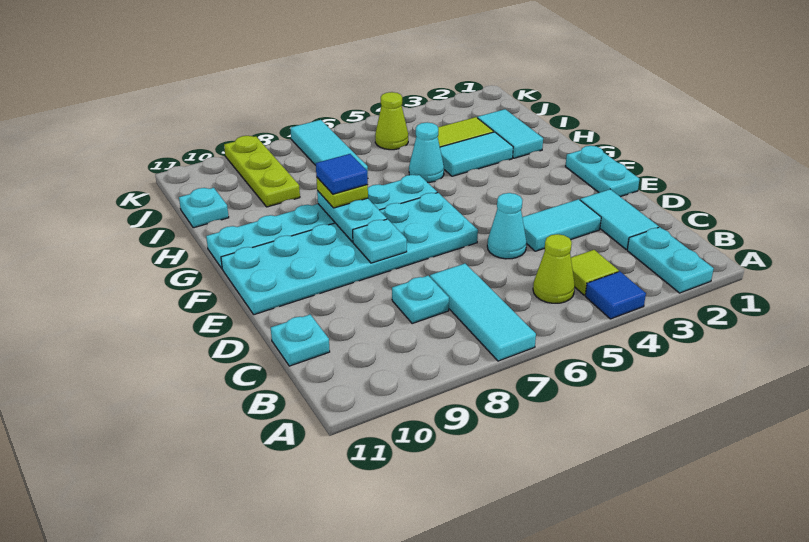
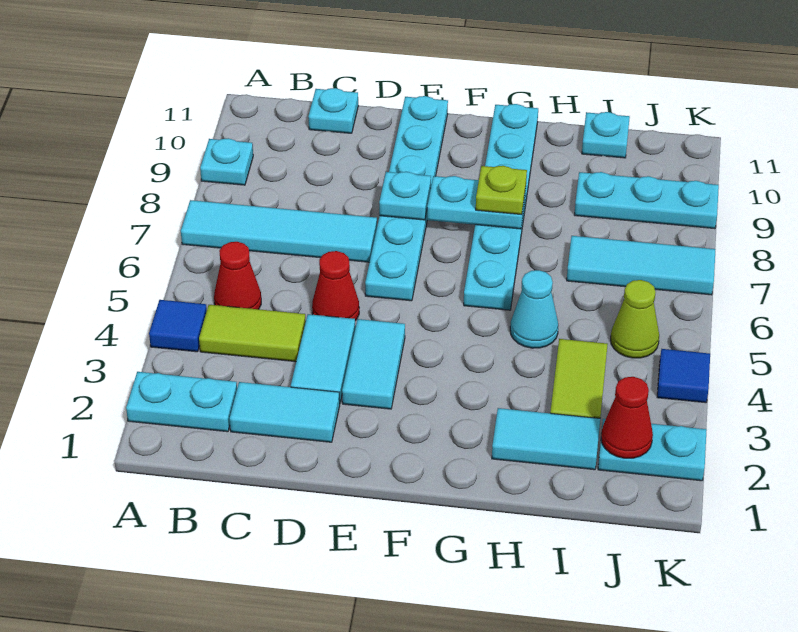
cyan 1x3 tile [430,264,536,361] -> cyan 1x4 tile [181,200,377,262]
lime 1x1 tile [571,250,619,295] -> lime 1x2 tile [199,305,306,362]
lime 1x1 cone [533,234,575,303] -> red 1x1 cone [214,242,261,309]
cyan 1x1 plate [392,276,449,323] -> cyan 1x1 plate moved to [200,138,253,185]
cyan 1x1 cone [487,193,527,259] -> red 1x1 cone [312,251,359,321]
cyan 1x2 plate [565,146,639,197] -> cyan 1x2 plate moved to [598,419,707,481]
cyan 2x6 plate [221,193,478,315] -> cyan 1x6 plate [365,96,448,301]
blue 1x1 tile [316,154,368,194] -> blue 1x1 tile moved to [657,349,710,403]
cyan 1x2 tile [440,132,513,176] -> cyan 1x2 tile moved to [342,319,405,409]
lime 1x3 plate [224,136,300,207] -> cyan 1x3 plate [574,172,719,229]
none -> red 1x1 cone [601,377,653,458]

